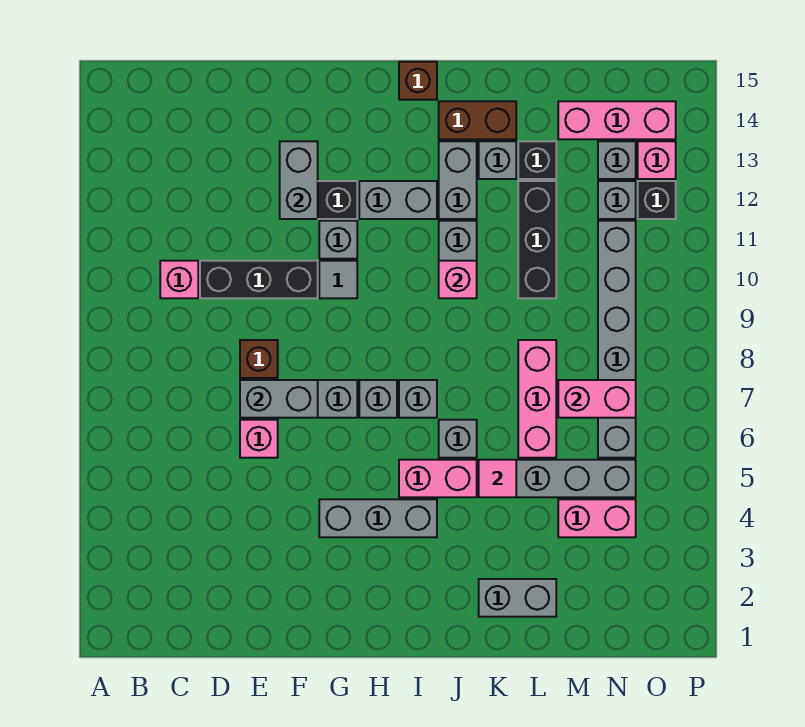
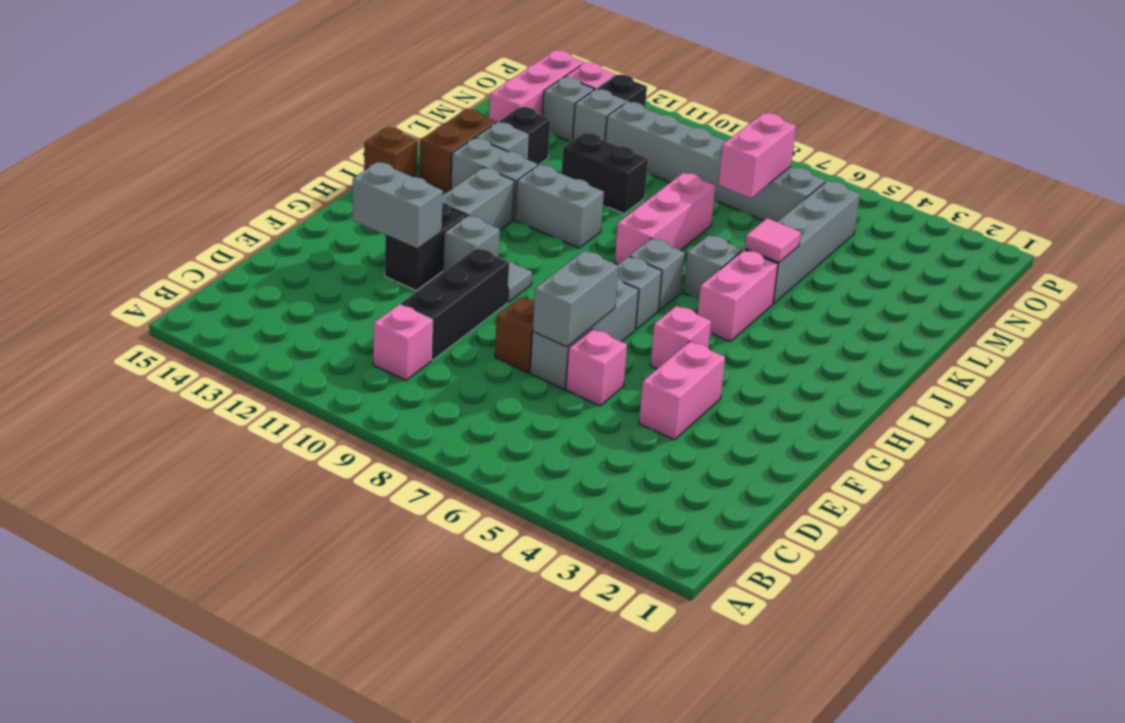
grey 1x3 brick [319,499,437,537] -> none
pink 1x1 brick [439,261,477,298] -> pink 1x1 brick moved to [650,306,711,369]
grey 1x2 brick [479,579,556,617] -> none
pink 1x3 brick [518,340,556,458] -> pink 1x3 brick turned to [615,173,715,265]
black 1x3 brick [518,181,556,298] -> black 1x2 brick [561,133,648,214]
pink 1x2 brick [558,499,636,537] -> pink 1x2 brick moved to [639,342,725,440]

